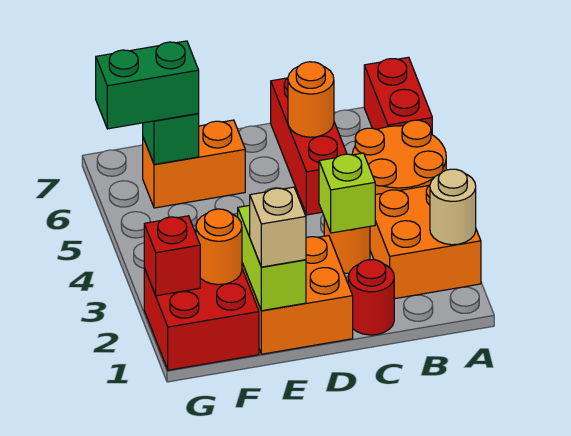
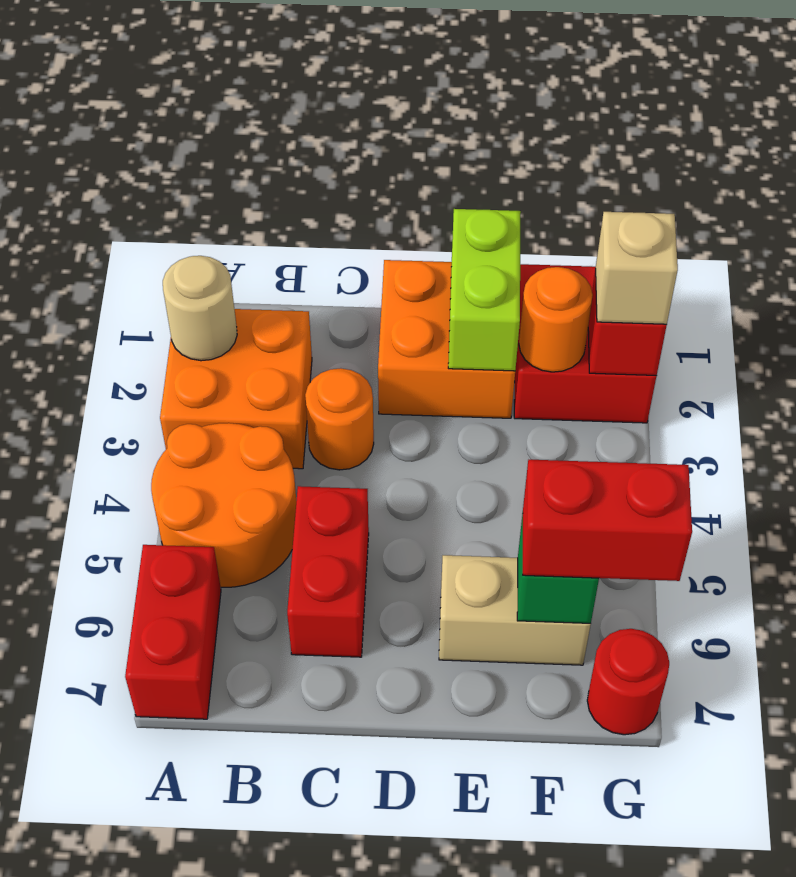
red 1x1 round brick [348,260,394,335] -> red 1x1 round brick moved to [587,629,669,735]
lime 1x1 brick [319,153,375,233] -> none
red 1x3 brick [271,78,347,215] -> red 1x2 brick [287,486,369,657]
orange 1x1 round brick [288,62,334,137] -> none
tan 1x1 brick [250,187,306,267] -> tan 1x1 brick moved to [596,212,678,325]
orange 1x2 brick [143,120,245,208] -> tan 1x2 brick [439,555,591,665]
green 1x2 brick [96,41,199,129] -> red 1x2 brick [523,460,692,581]

